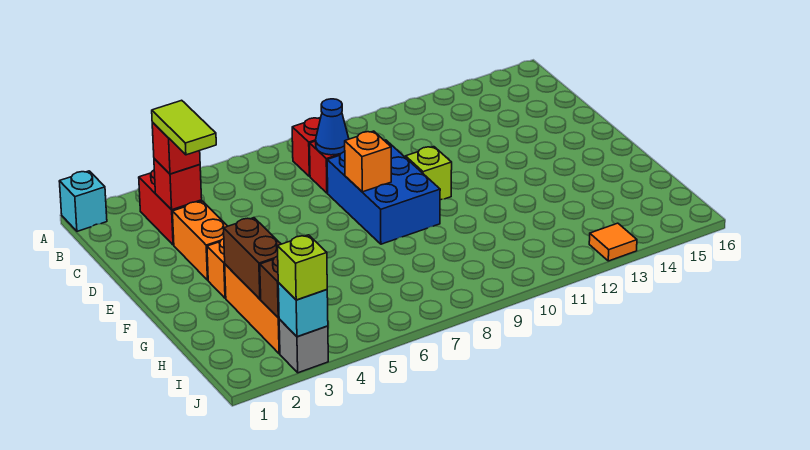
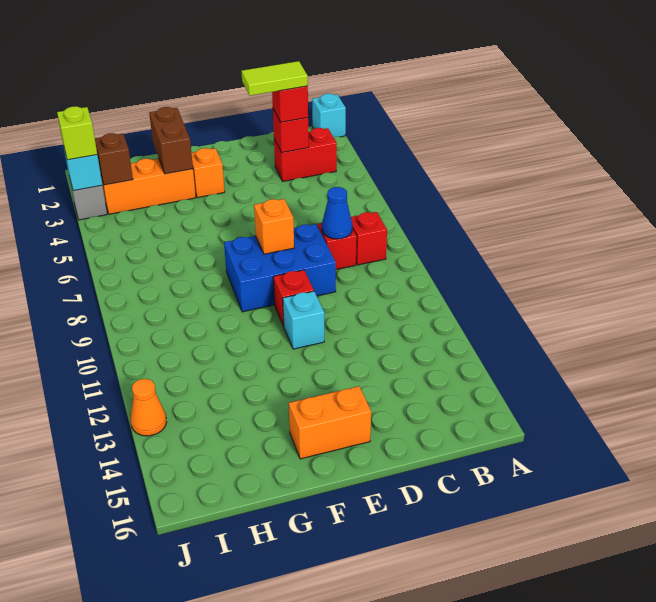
orange 1x2 brick [172,201,227,280] -> orange 1x2 brick moved to [289,386,371,459]
lime 1x1 brick [406,147,452,200] -> red 1x1 brick [273,270,314,326]
none -> cyan 1x1 brick [283,291,324,349]
brown 1x2 brick [224,218,281,299] -> brown 1x2 brick turned to [149,107,193,174]
orange 1x1 tile [589,223,637,261] -> orange 1x1 cone [131,379,167,436]

